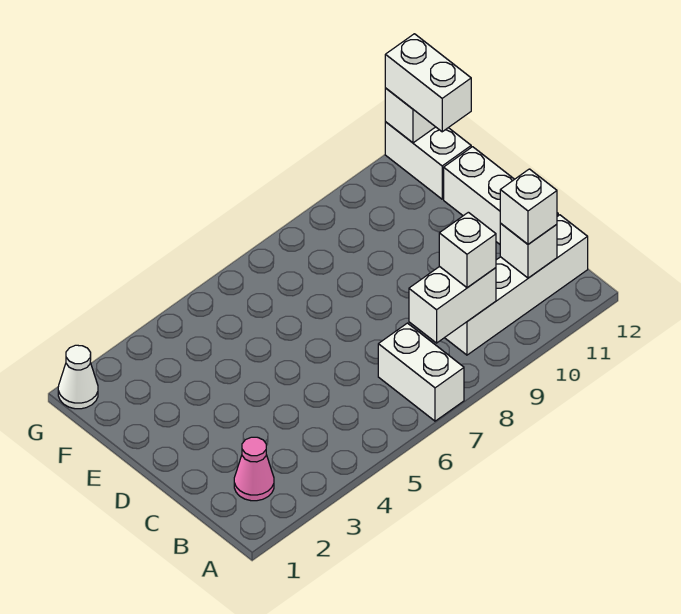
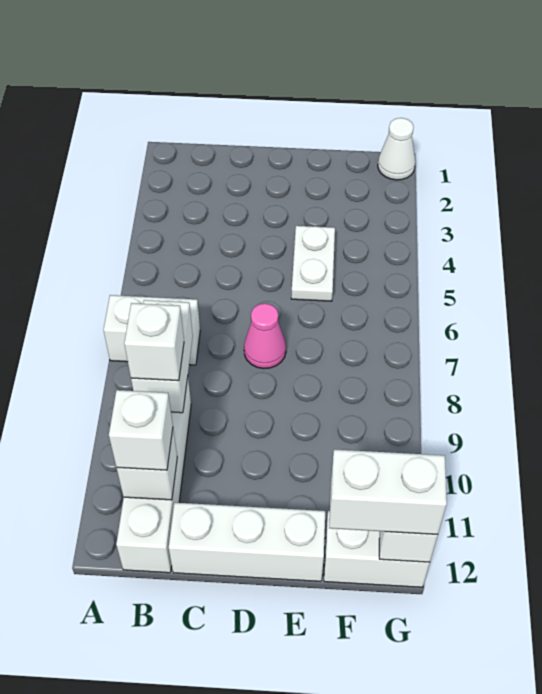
pink 1x1 cone [234,437,274,501] -> pink 1x1 cone moved to [244,303,286,369]
none -> white 1x2 plate [291,226,335,301]

